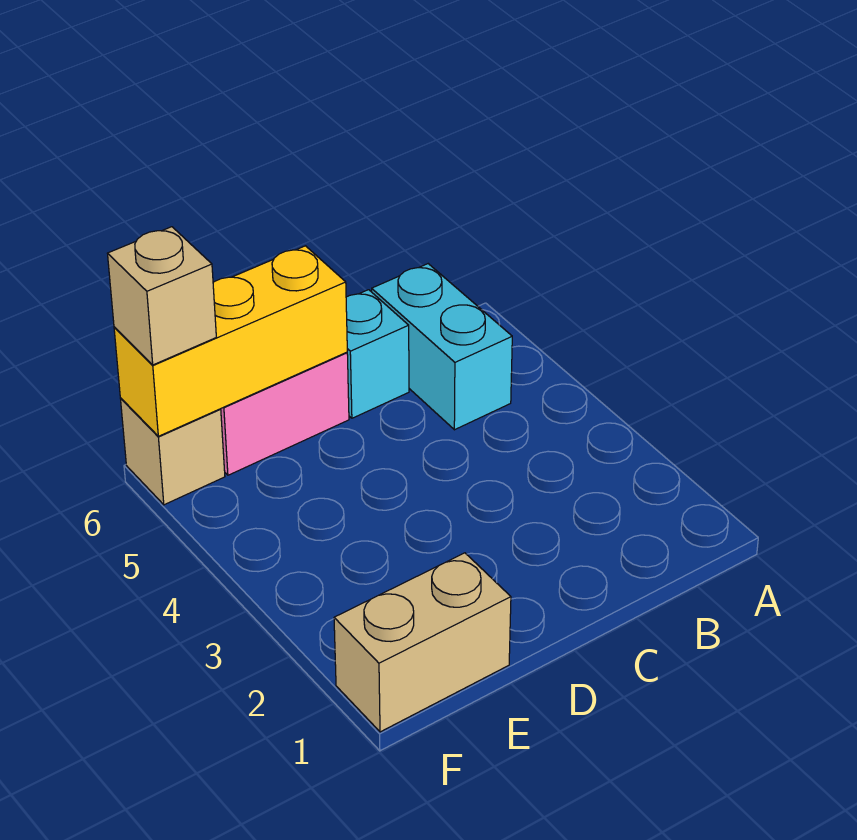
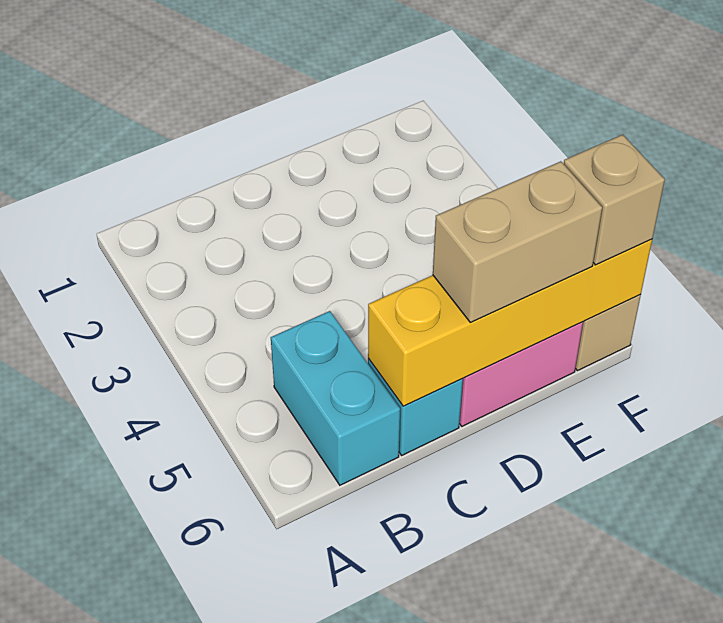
yellow 1x3 brick [114,246,347,436] -> yellow 1x4 brick [368,239,652,406]
tan 1x2 brick [334,553,511,732] -> tan 1x2 brick moved to [433,161,602,322]

